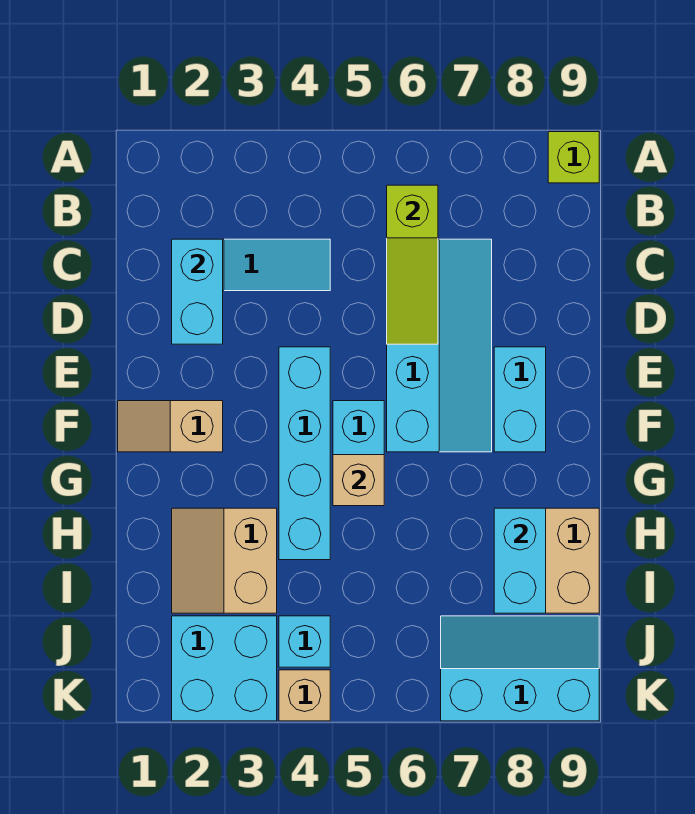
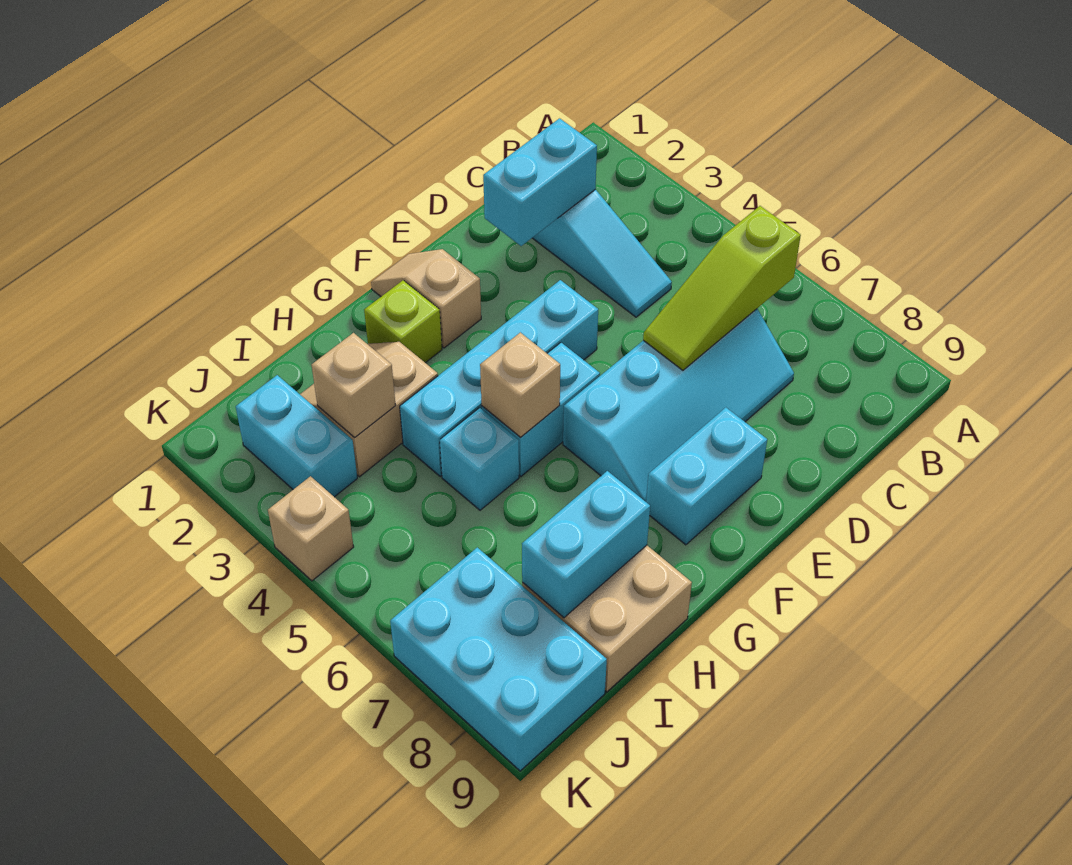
lime 1x1 brick [548,132,599,183] -> lime 1x1 brick moved to [364,280,442,363]
none -> tan 1x1 brick [312,333,396,438]
cyan 2x2 brick [172,616,277,721] -> cyan 1x2 brick [236,375,357,497]
cyan 1x1 brick [279,616,330,667] -> cyan 1x1 brick moved to [440,408,519,510]
cyan 2x3 slope [441,616,599,721] -> cyan 2x3 brick [390,547,607,771]

